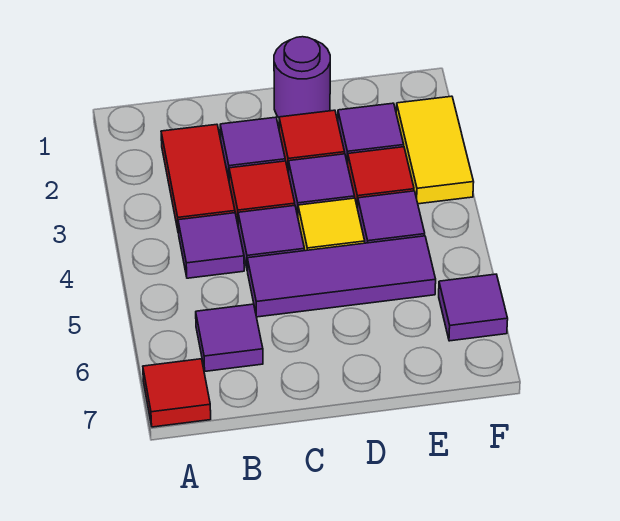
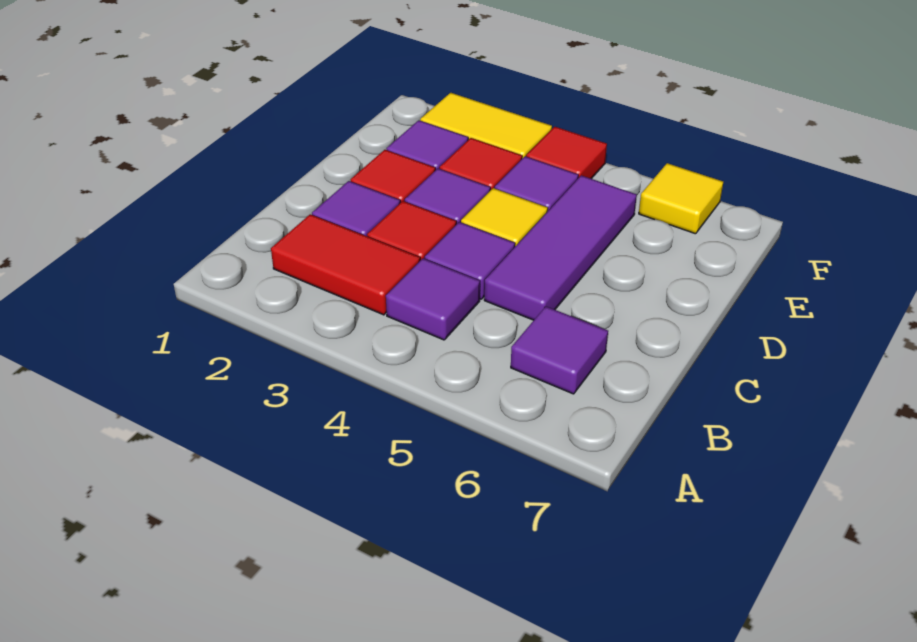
red 1x1 tile [143,359,211,427] -> red 1x1 tile moved to [526,127,607,179]
purple 1x1 round brick [274,37,330,117] -> none
purple 1x1 tile [439,274,508,341] -> yellow 1x1 tile [639,163,723,234]

